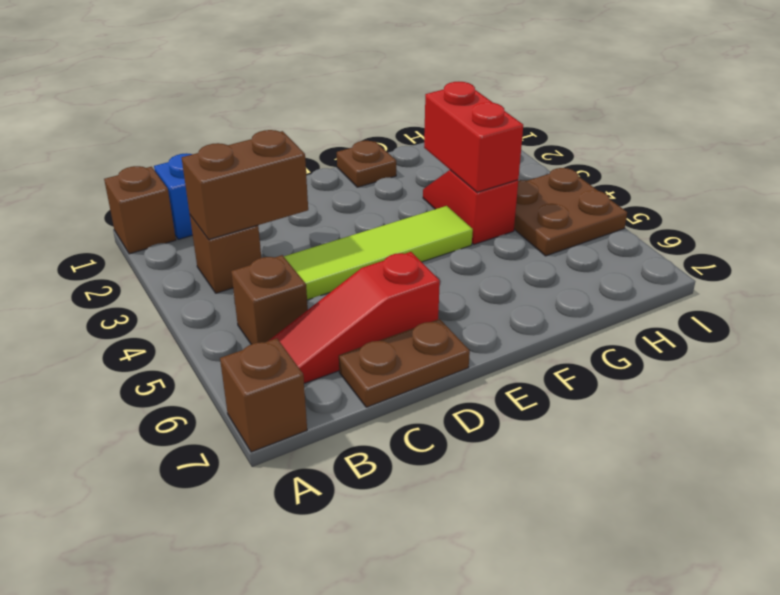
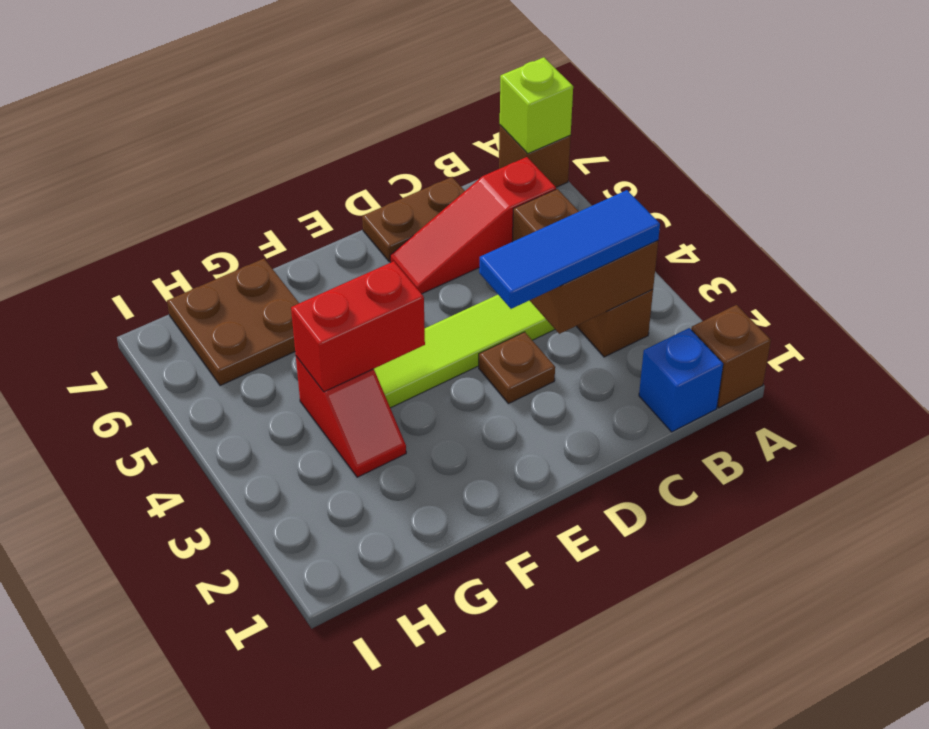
none -> lime 1x1 brick [500,57,573,154]
none -> blue 1x3 tile [479,190,660,309]
red 1x3 slope [269,252,440,383] -> red 1x3 slope turned to [390,157,556,294]
brown 1x1 plate [337,141,396,187] -> brown 1x1 plate moved to [479,332,555,404]
red 1x2 brick [424,82,523,192] -> red 1x2 brick turned to [291,261,425,392]
brown 2x2 plate [514,168,627,256] -> brown 2x2 plate moved to [167,259,299,386]

